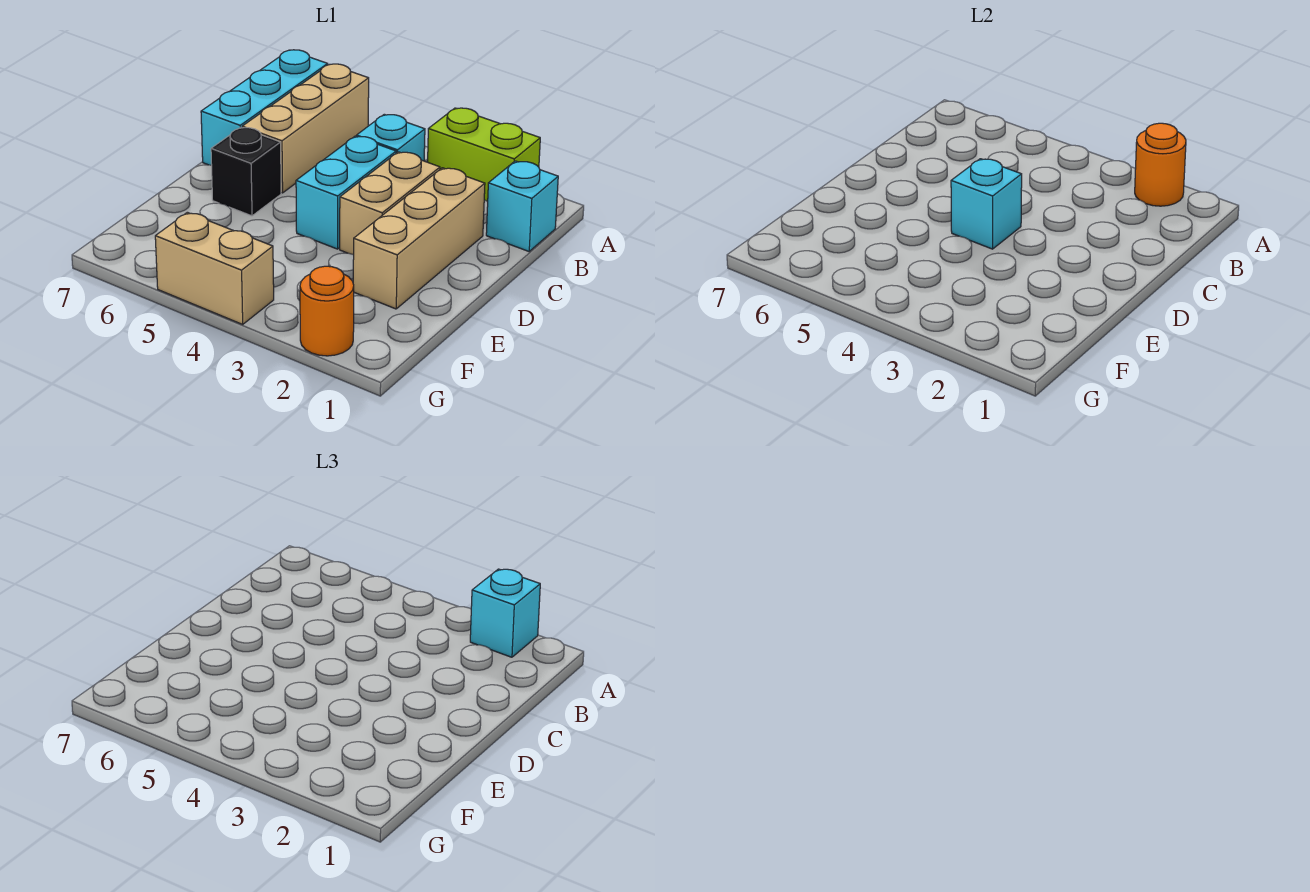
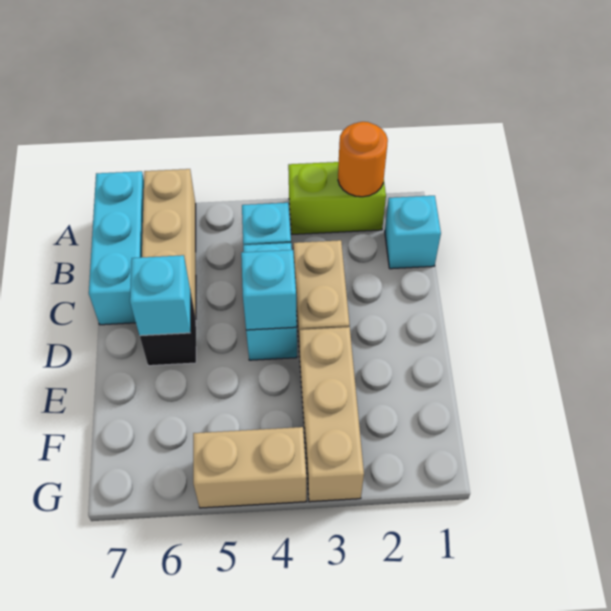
cyan 1x1 brick [470,569,540,657] -> cyan 1x1 brick moved to [130,255,190,336]
tan 1x3 brick [353,168,485,309] -> tan 1x3 brick moved to [299,327,364,502]
orange 1x1 round brick [300,266,354,356] -> none

